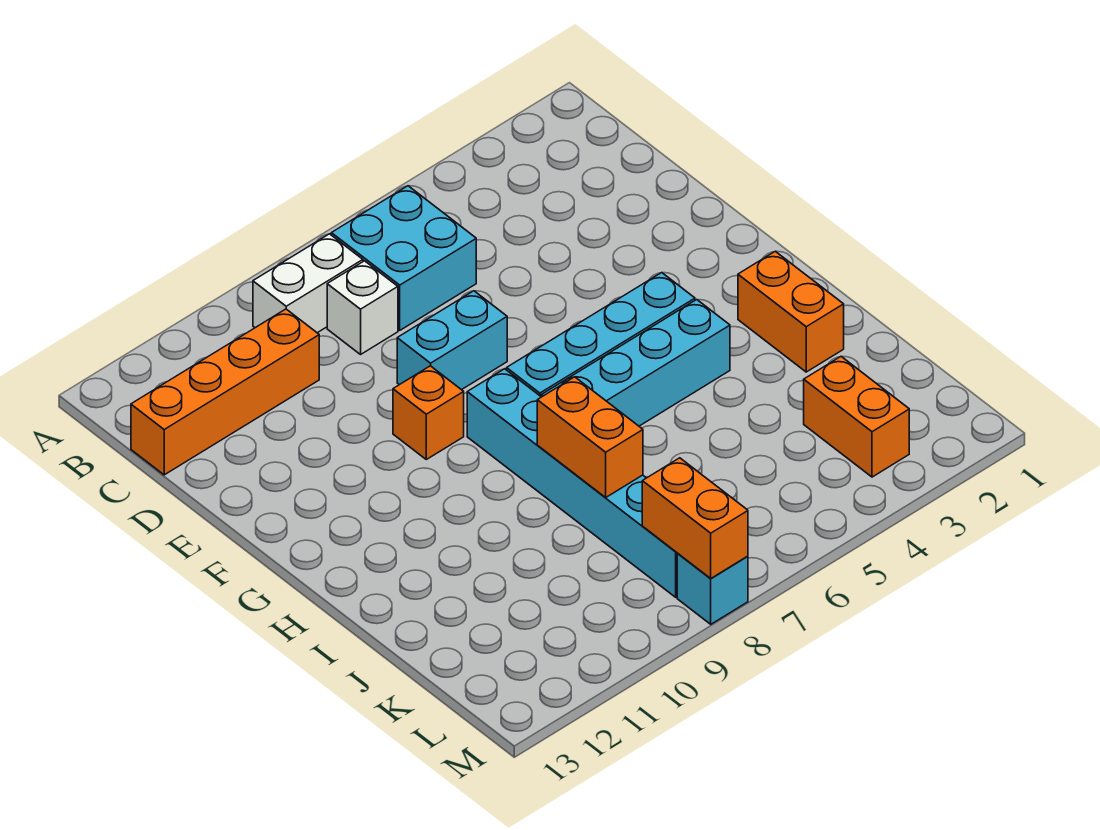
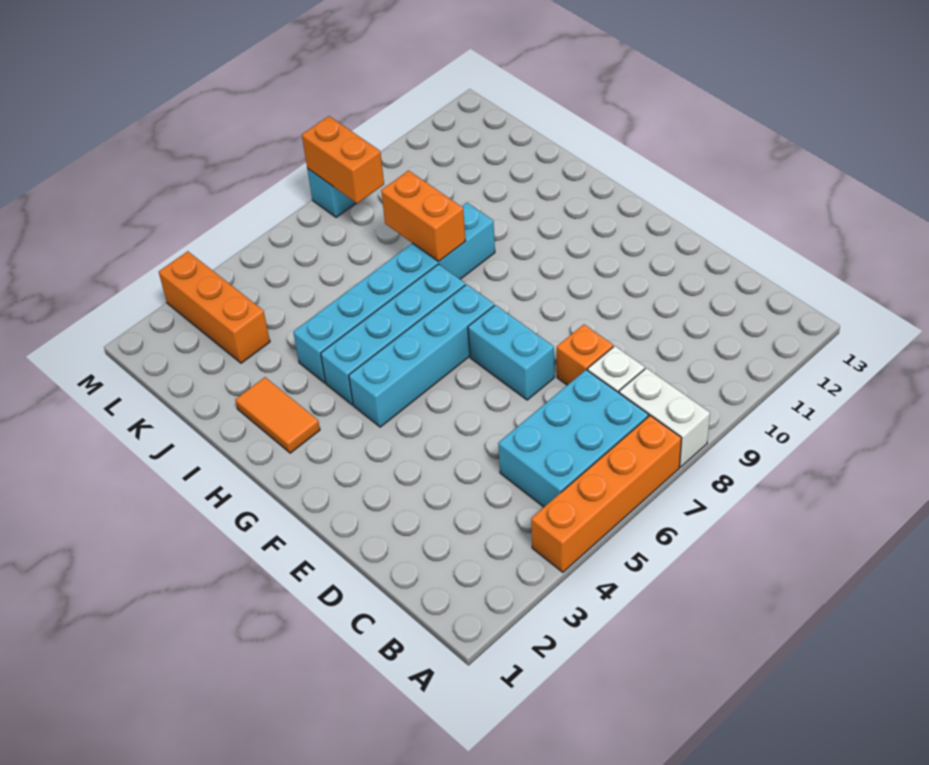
cyan 2x2 brick [331,186,476,330] -> cyan 2x3 brick [498,370,649,507]
white 1x2 brick [253,234,363,333] -> white 1x2 brick turned to [619,368,710,467]
orange 1x4 brick [131,309,319,475] -> orange 1x4 brick moved to [531,415,682,572]
cyan 1x2 brick [397,291,507,390] -> cyan 1x2 brick turned to [468,305,554,400]
orange 1x1 brick [393,366,464,459] -> orange 1x1 brick moved to [557,325,613,385]
cyan 1x6 brick [467,369,678,597] -> cyan 1x6 brick turned to [293,203,495,383]
orange 1x2 brick [738,251,844,372] -> orange 1x2 tile [235,377,320,453]
orange 1x2 brick [804,357,909,477] -> orange 1x3 brick [159,251,270,363]

